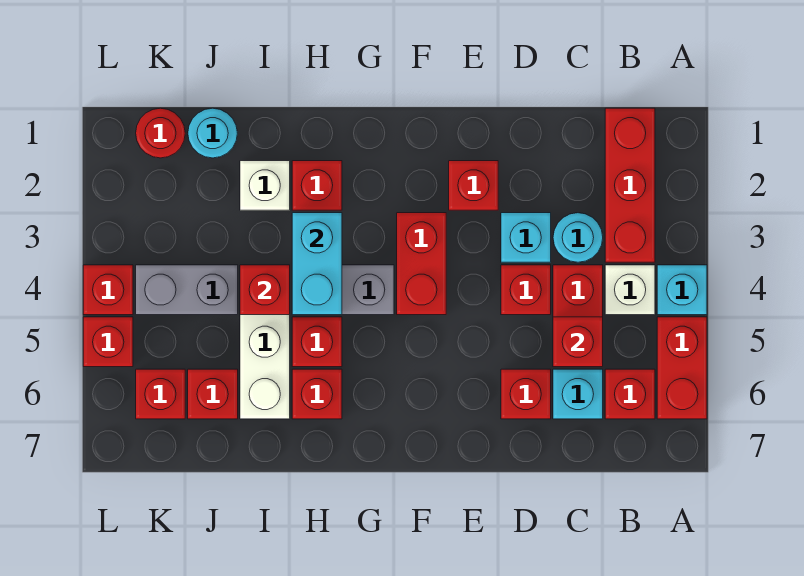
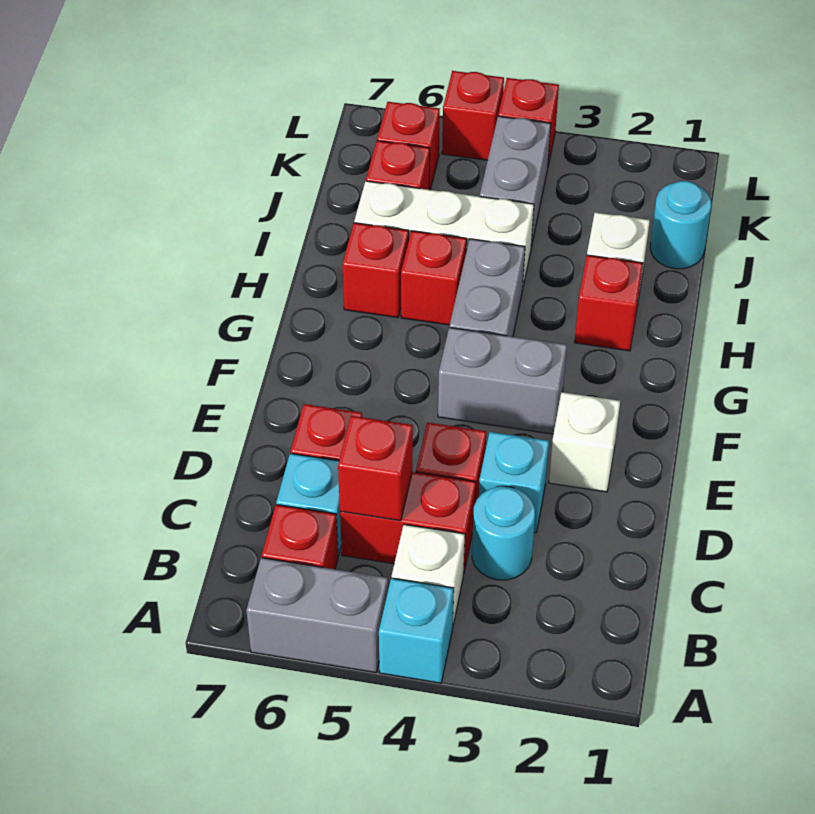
red 1x2 brick [657,317,707,419] -> grey 1x2 brick [246,558,388,673]
red 1x3 brick [605,108,655,262] -> none
red 1x1 brick [449,161,498,210] -> white 1x1 brick [549,392,620,492]
red 1x2 brick [397,213,446,315] -> grey 1x2 brick [438,328,567,434]
cyan 1x2 brick [292,213,342,315] -> none
red 1x1 brick [240,265,290,315] -> none
red 1x1 round brick [136,108,185,158] -> none

